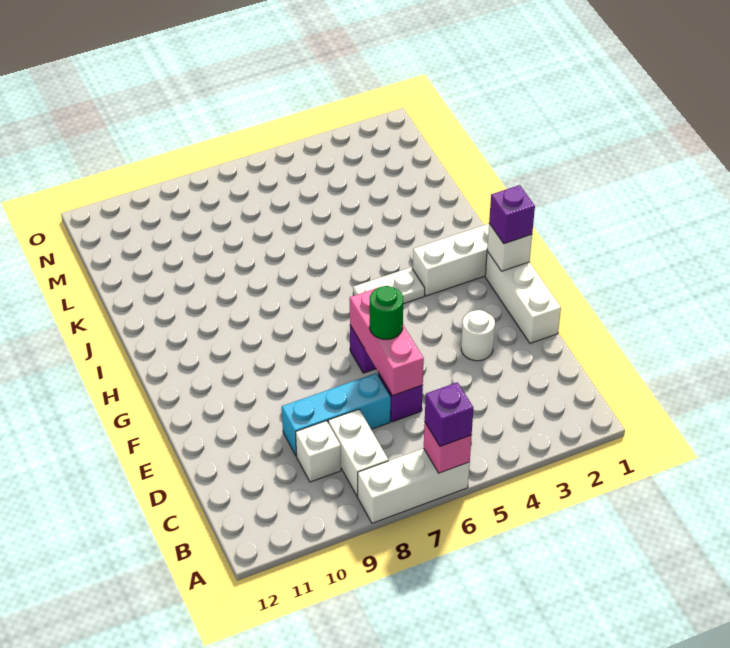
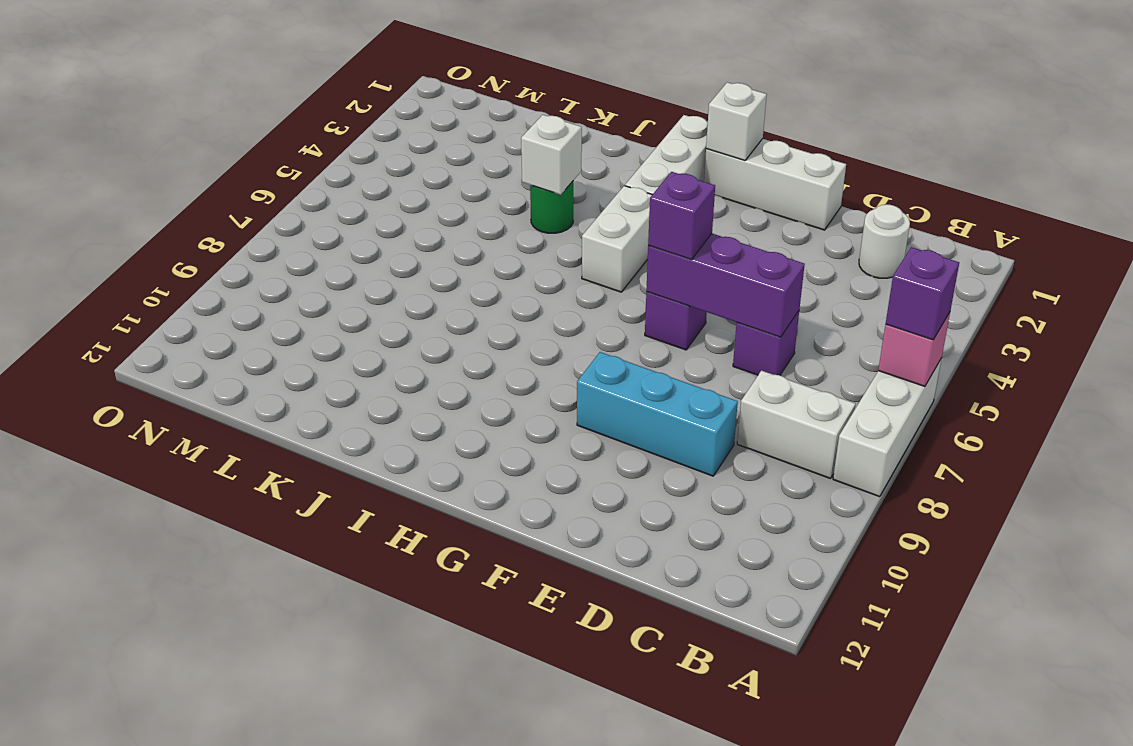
white 1x1 brick [296,421,341,482] -> white 1x1 brick moved to [521,115,582,195]
pink 1x3 brick [350,288,424,396] -> purple 1x3 brick [646,234,805,337]
cyan 1x3 brick [282,373,391,456] -> cyan 1x3 brick turned to [577,352,738,476]
white 1x1 round brick [461,310,495,361] -> white 1x1 round brick moved to [859,204,910,278]
green 1x1 round brick [370,286,403,339] -> green 1x1 round brick moved to [530,181,573,233]
purple 1x1 brick [489,185,535,244] -> purple 1x1 brick moved to [648,172,715,260]
white 1x2 plate [353,267,425,304] -> white 1x2 brick [582,186,652,292]

